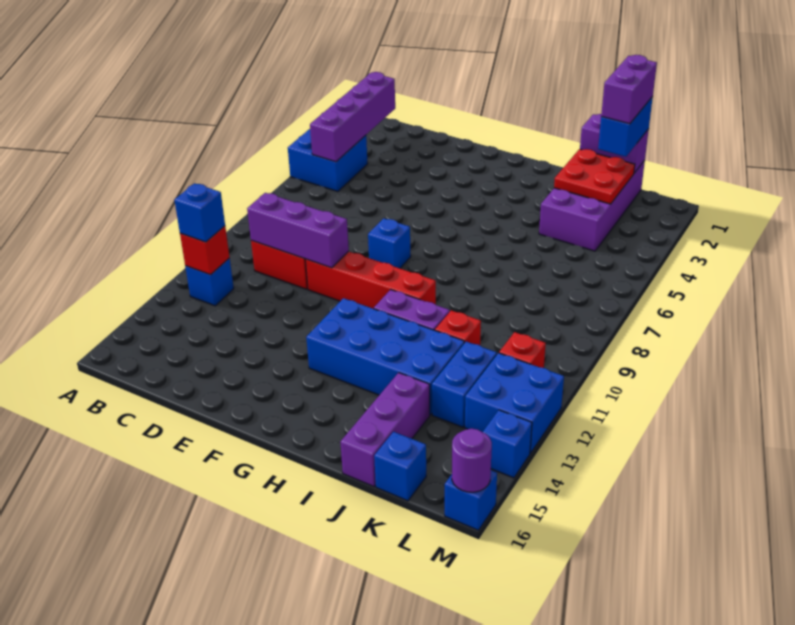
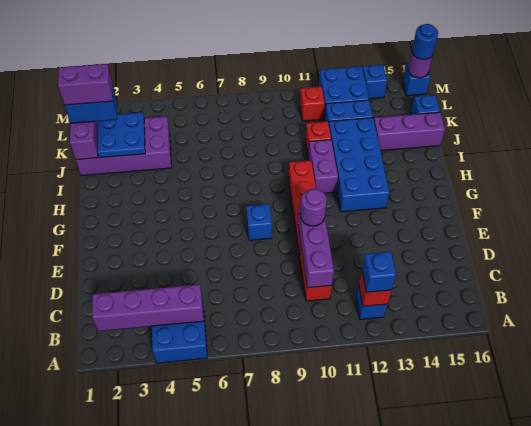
none -> purple 1x1 round brick [300,189,327,226]
red 2x2 plate [554,149,635,204] -> blue 2x2 plate [98,112,145,158]
none -> blue 1x1 round brick [412,24,438,60]

